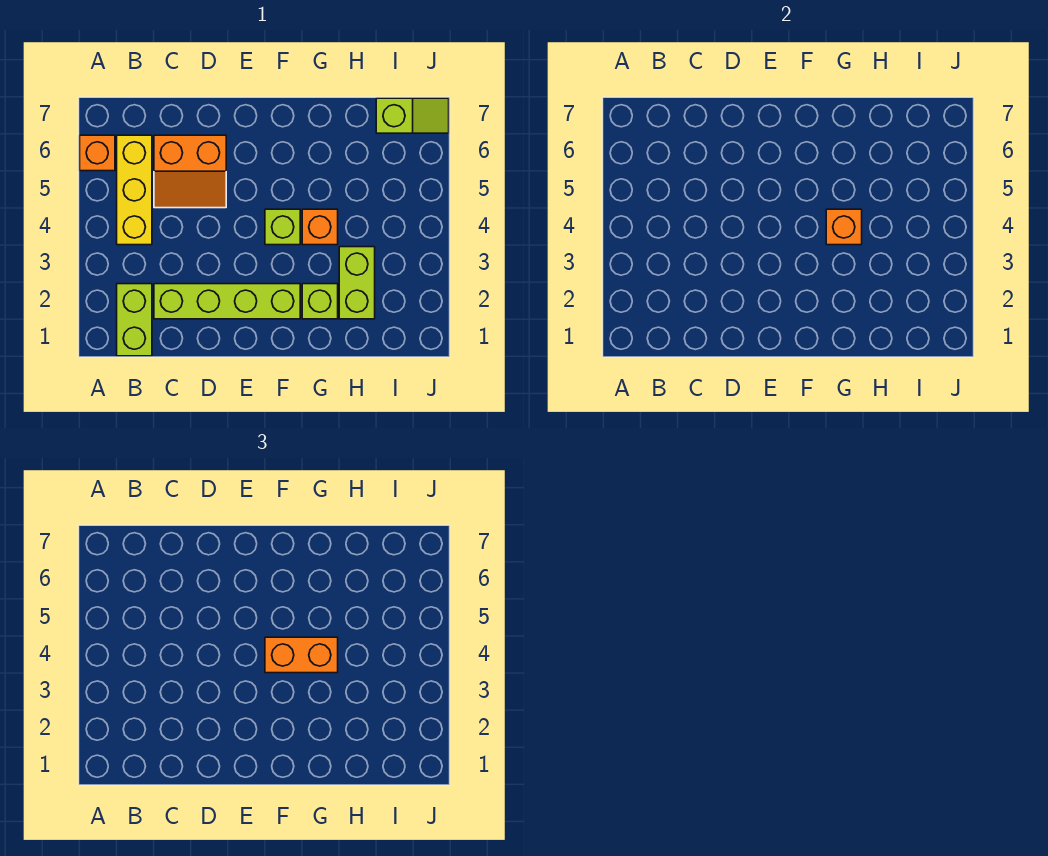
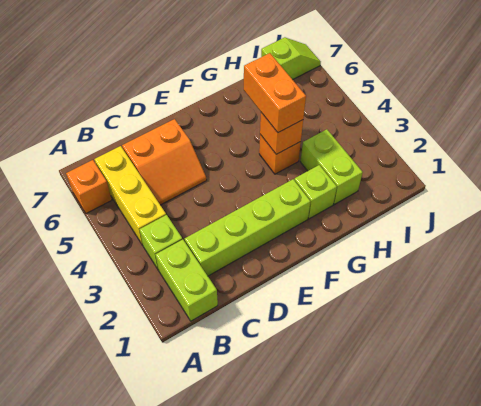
lime 1x1 brick [265,209,300,245] -> lime 1x1 brick moved to [139,215,182,270]
orange 1x2 brick [265,637,338,673] -> orange 1x2 brick turned to [244,53,306,133]

